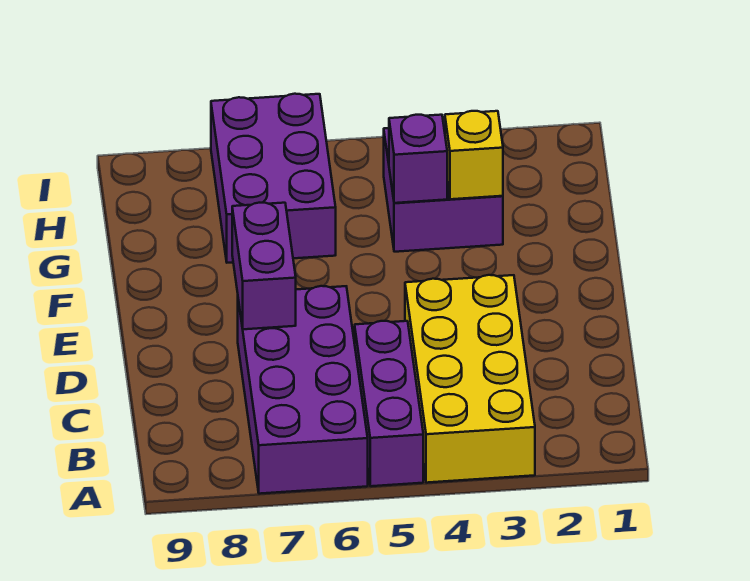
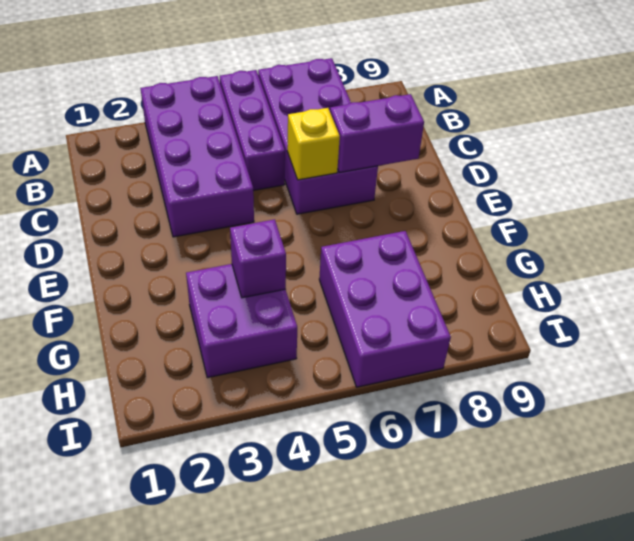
yellow 2x4 brick [405,275,535,483] -> purple 2x4 brick [140,76,254,237]
purple 1x2 brick [232,203,296,329] -> purple 1x2 brick turned to [330,94,424,173]
yellow 1x1 brick [445,111,503,199] -> yellow 1x1 brick moved to [287,108,340,180]

